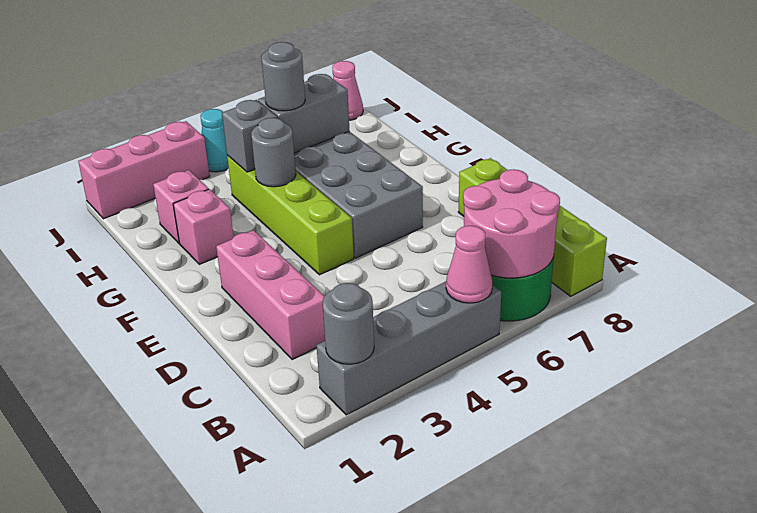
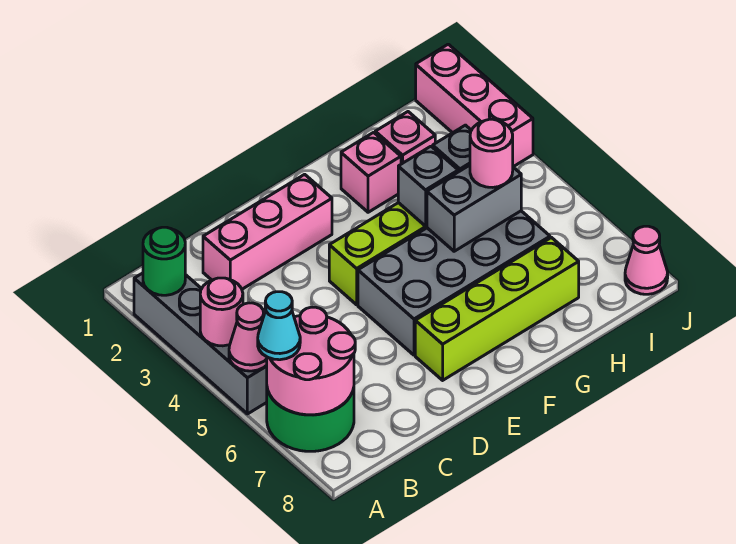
grey 1x1 round brick [323,283,374,364] -> green 1x1 round brick [143,227,185,295]
none -> pink 1x1 round brick [200,278,243,346]
lime 1x4 brick [459,158,607,296] -> lime 1x4 brick moved to [415,238,579,380]
grey 1x1 round brick [251,118,296,187] -> grey 1x1 brick [398,146,458,226]
grey 1x2 brick [258,74,349,153] -> grey 1x2 brick turned to [427,165,521,251]
grey 1x1 round brick [261,42,305,111] -> pink 1x1 round brick [470,119,513,187]
cyan 1x1 cone [200,109,229,172] -> cyan 1x1 cone moved to [258,292,300,360]

